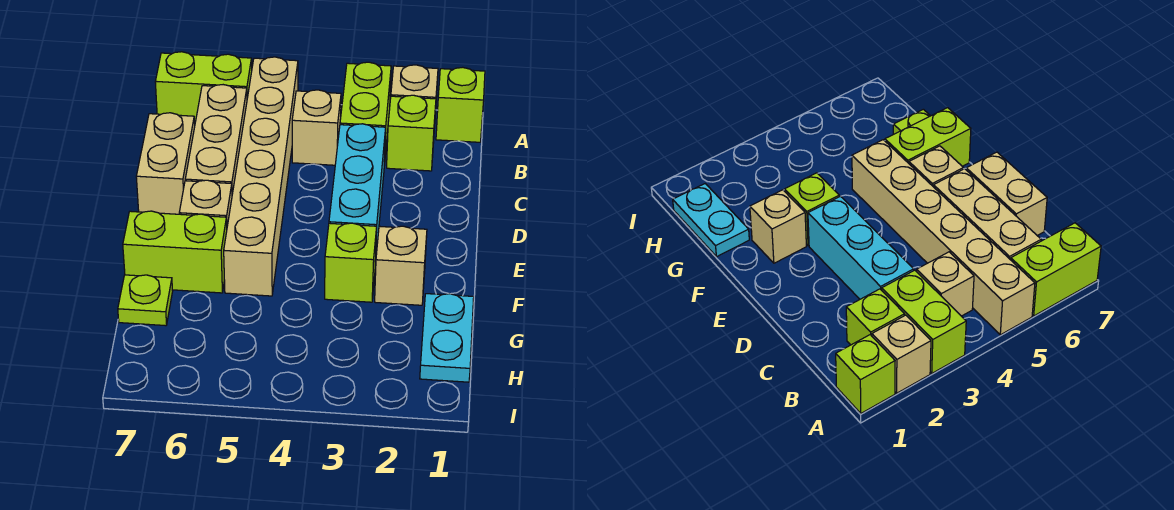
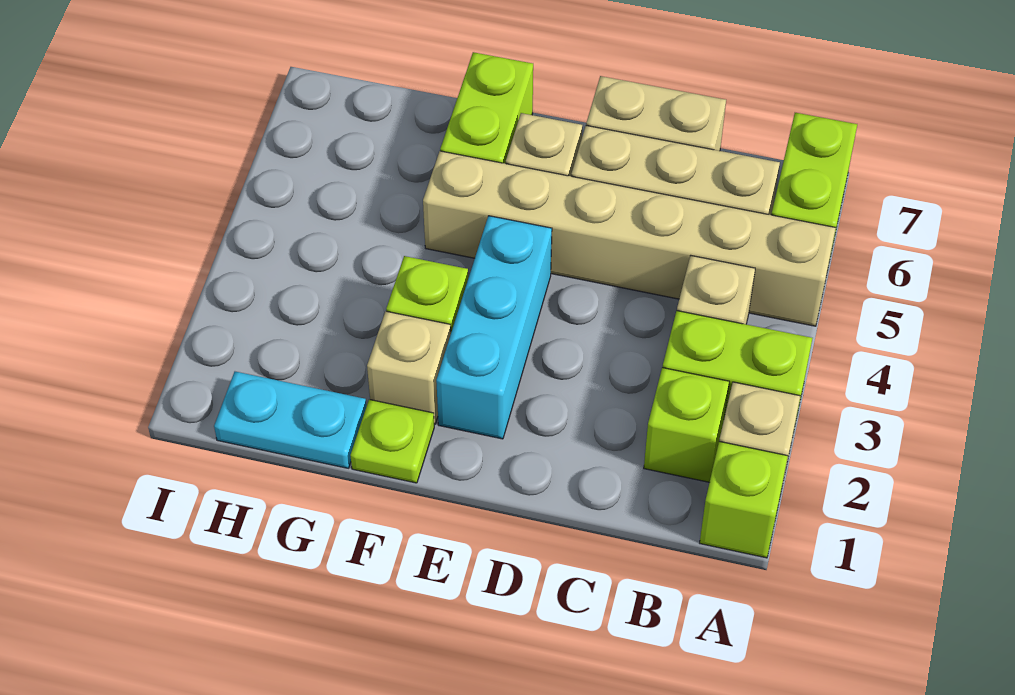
cyan 1x3 brick [329,124,386,265] -> cyan 1x3 brick turned to [436,216,552,439]
lime 1x1 plate [118,275,173,326] -> lime 1x1 plate moved to [350,400,434,483]

